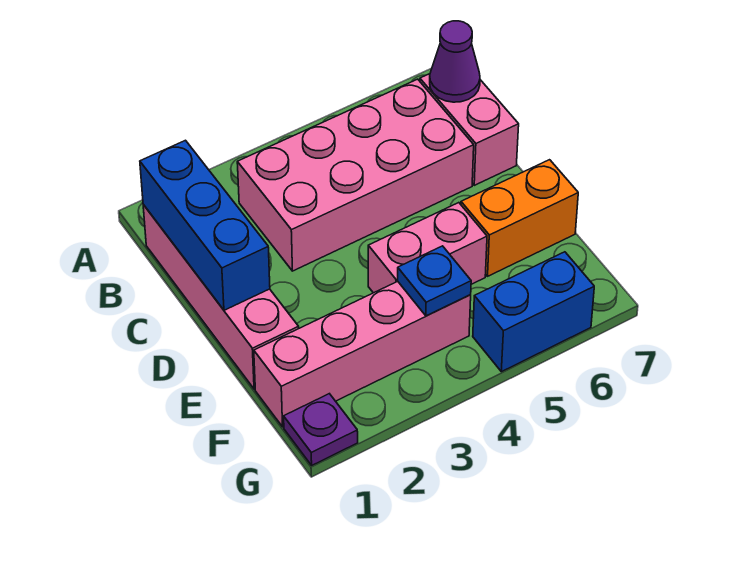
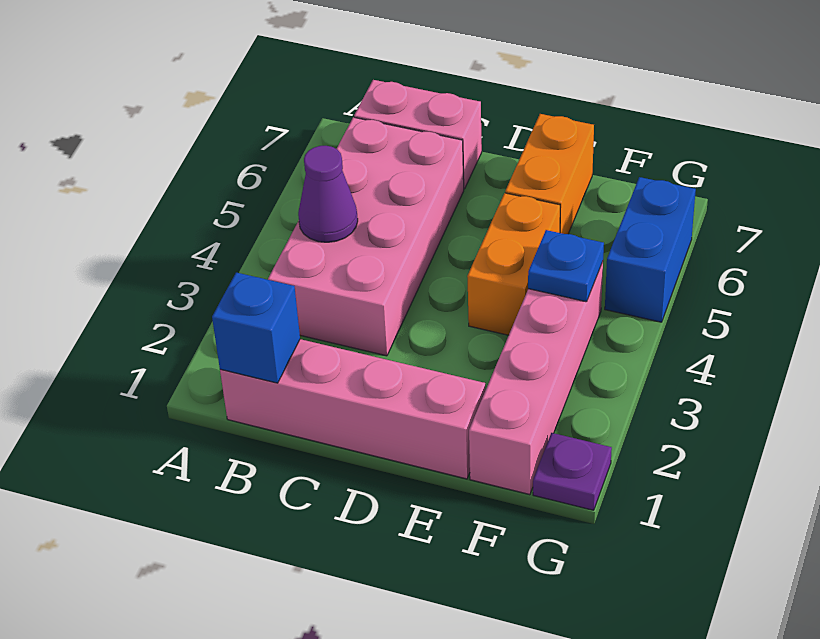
blue 1x3 brick [140,140,270,310] -> blue 1x1 brick [212,273,300,383]
purple 1x1 cone [430,21,480,102] -> purple 1x1 cone moved to [298,146,358,242]
pink 1x2 brick [368,203,487,293] -> orange 1x2 brick [467,193,560,335]

